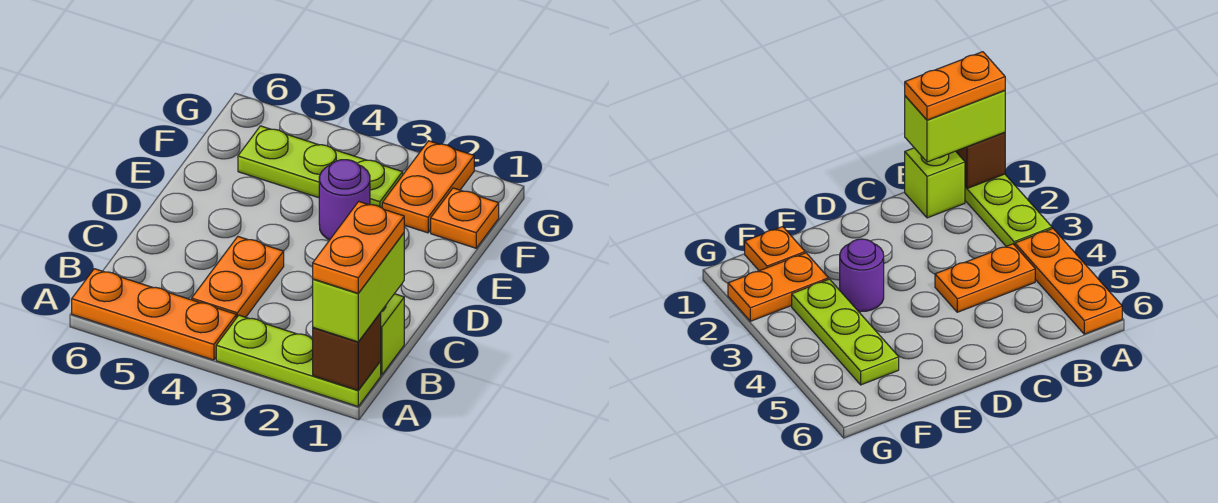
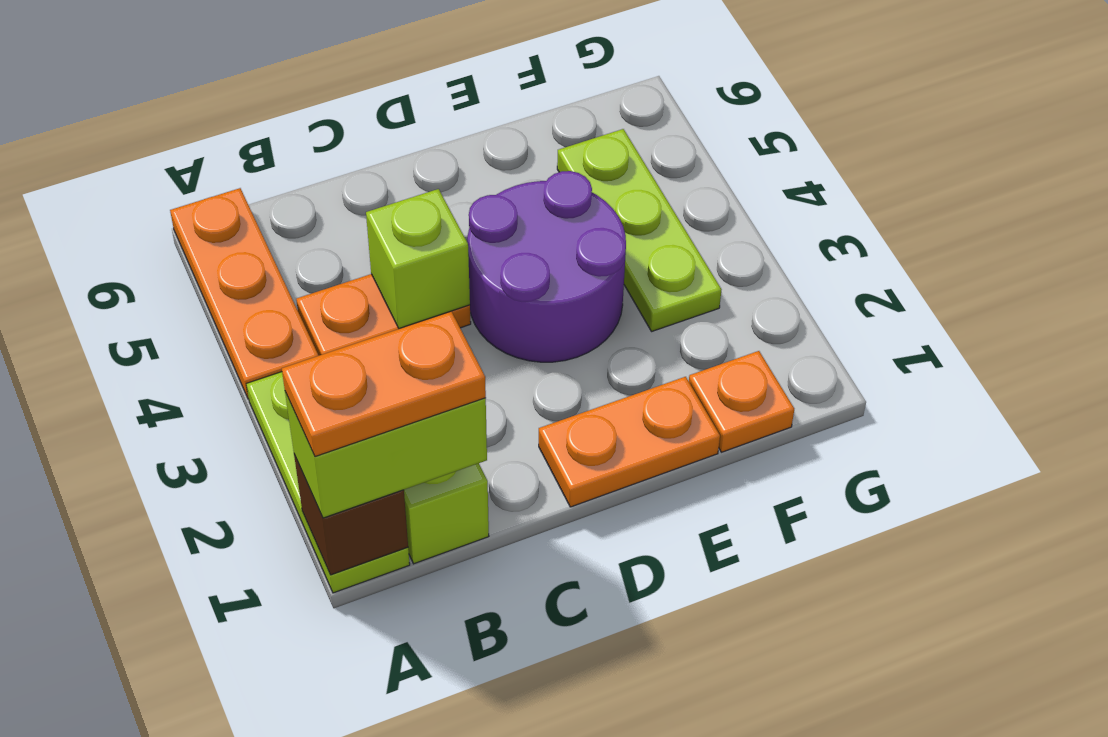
none -> lime 1x1 brick [366,189,470,328]
purple 1x1 round brick [319,160,370,240] -> purple 2x2 round brick [467,171,626,362]
orange 1x2 plate [382,141,474,233] -> orange 1x2 plate moved to [539,377,720,507]

